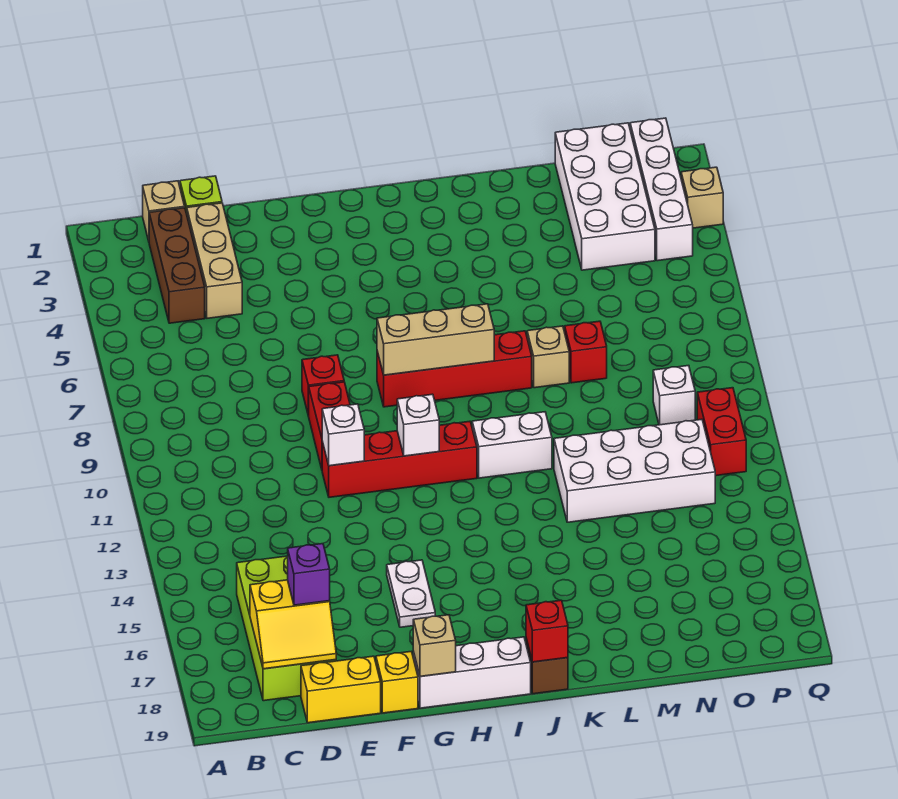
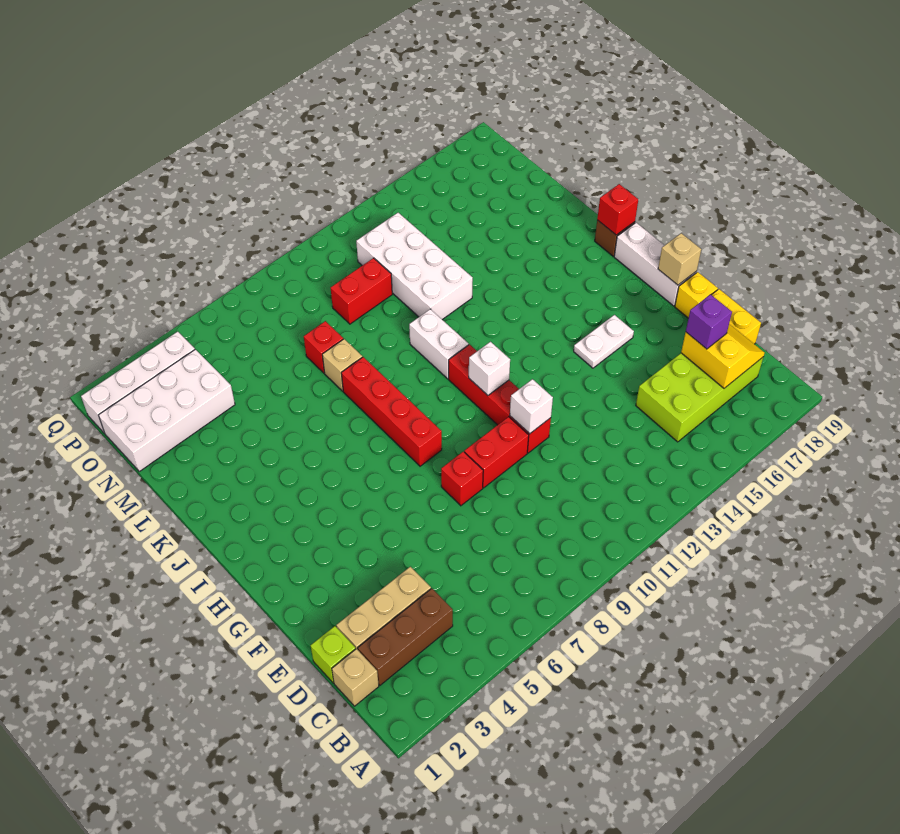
tan 1x3 brick [377,304,494,375] -> none
white 1x1 brick [653,366,695,425] -> none
red 1x2 brick [697,388,746,476] -> red 1x2 brick moved to [331,258,392,324]
tan 1x1 brick [681,167,723,228] -> none

